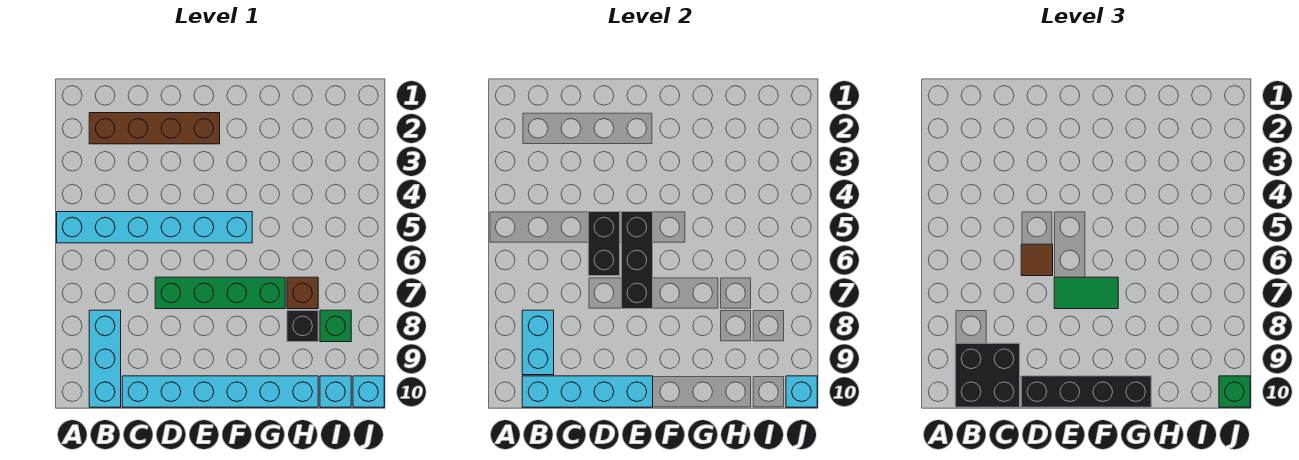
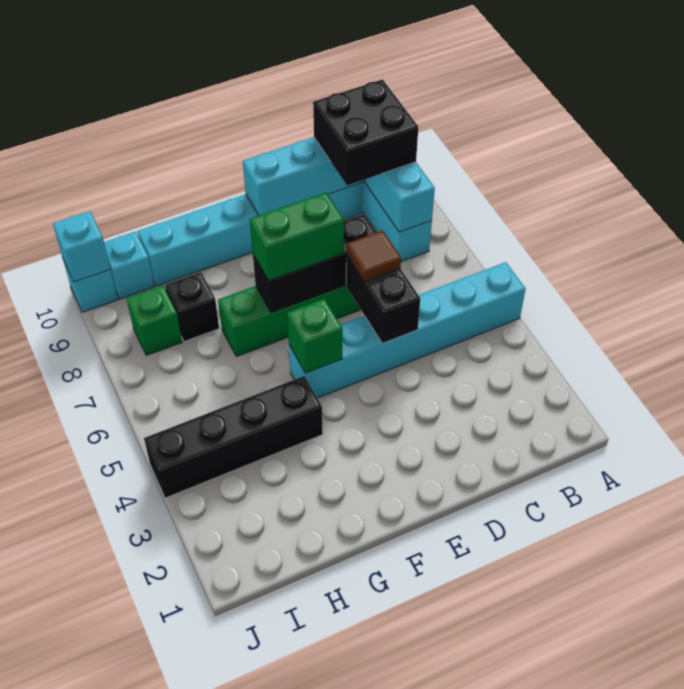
brown 1x4 brick [89,113,220,144] -> none
black 1x4 brick [1021,376,1151,407] -> black 1x4 brick moved to [144,376,323,498]
black 1x3 brick [621,212,653,309] -> black 1x3 brick turned to [253,214,376,313]
green 1x2 tile [1054,277,1118,309] -> green 1x2 brick [250,193,344,280]
brown 1x1 brick [287,277,318,309] -> none
green 1x1 brick [1219,376,1250,407] -> green 1x1 brick moved to [287,299,342,373]

